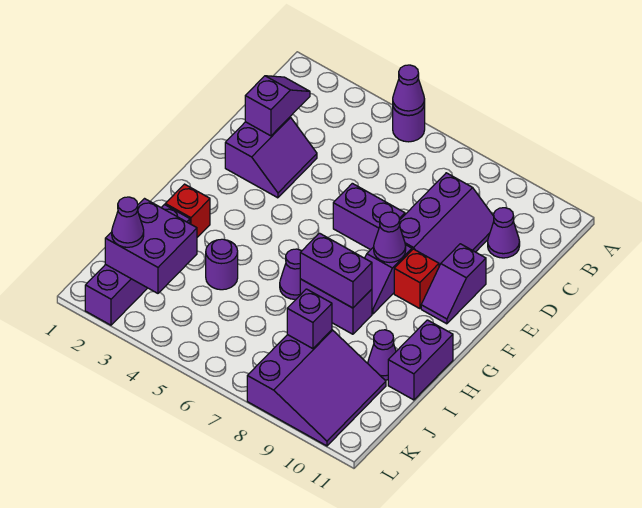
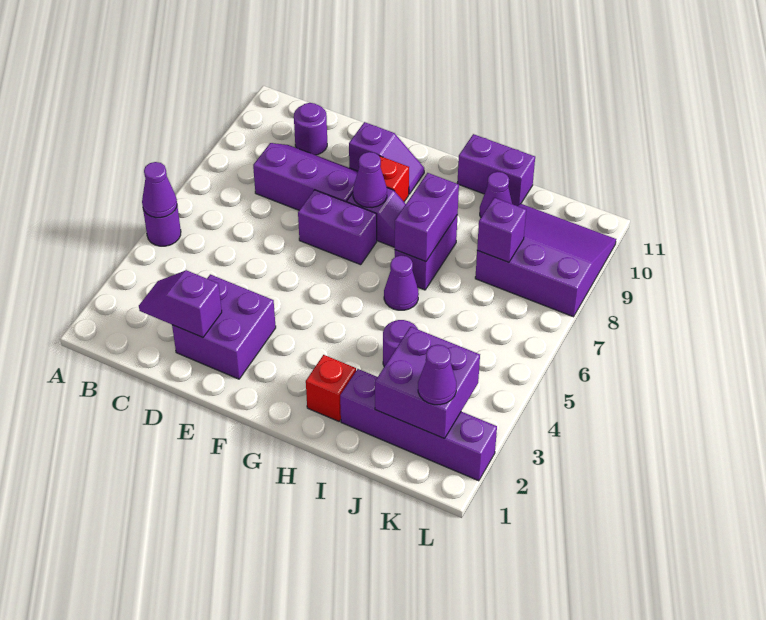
purple 1x1 cone [488,208,520,258] -> purple 1x1 round brick [294,103,327,155]
purple 2x2 slope [225,117,317,198] -> purple 2x2 brick [172,274,276,379]
purple 1x2 brick [333,183,405,250] -> purple 1x2 brick turned to [298,190,377,265]

